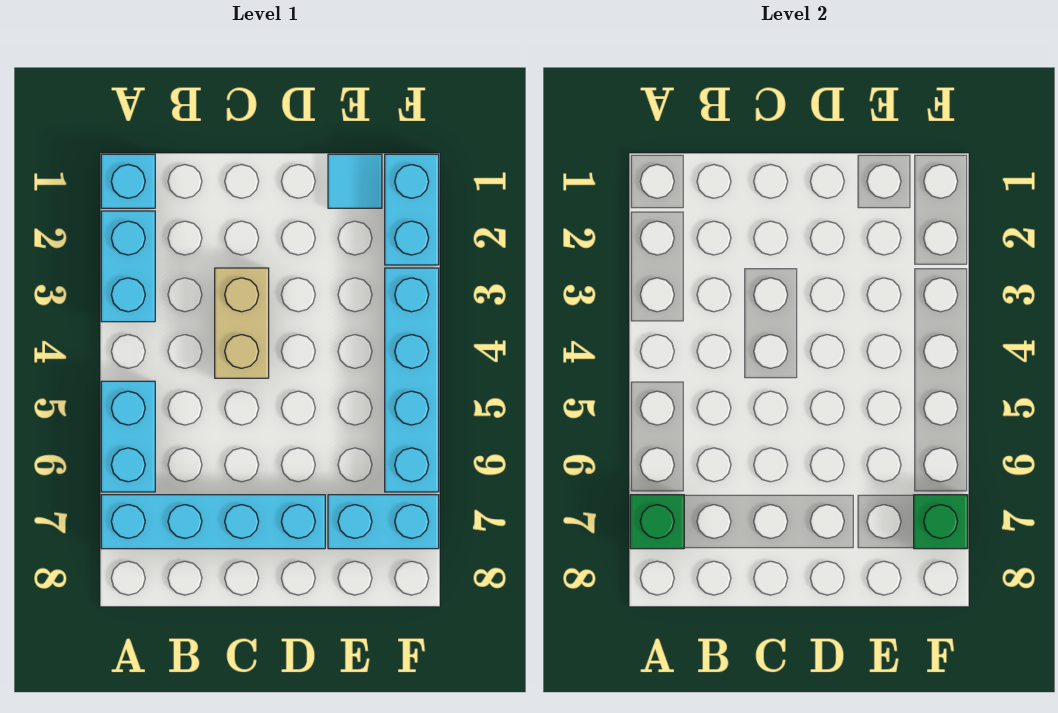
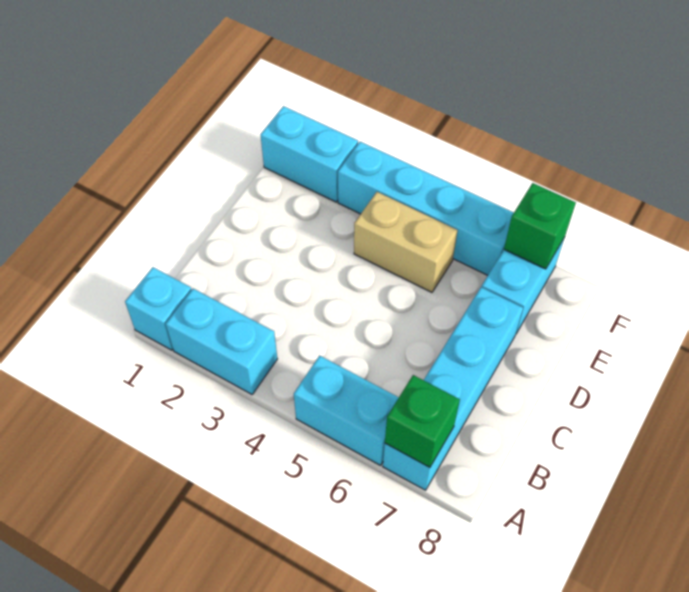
tan 1x2 brick [215,268,269,378] -> tan 1x2 brick moved to [354,192,458,292]
cyan 1x1 tile [328,154,382,208] -> none

